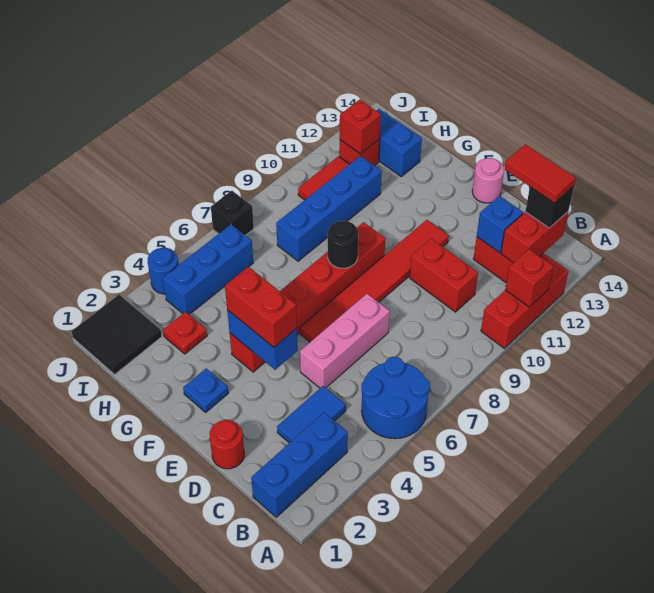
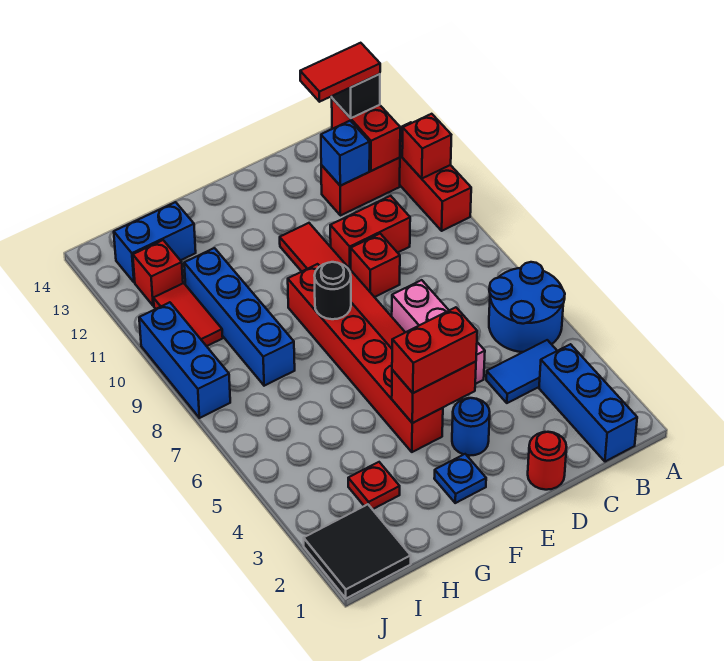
blue 1x2 tile [277,386,346,443] -> blue 1x2 tile turned to [486,340,557,403]
blue 1x2 brick [227,310,298,370] -> red 1x2 brick [392,362,476,423]
pink 1x1 round brick [472,158,504,203] -> none
blue 1x3 brick [163,225,253,315] -> blue 1x3 brick moved to [139,302,230,418]
red 1x1 brick [340,100,381,154] -> red 1x1 brick moved to [351,234,400,297]
blue 1x1 round brick [148,248,179,294] -> blue 1x1 round brick moved to [452,398,490,456]
black 1x1 brick [211,191,254,235] -> none

